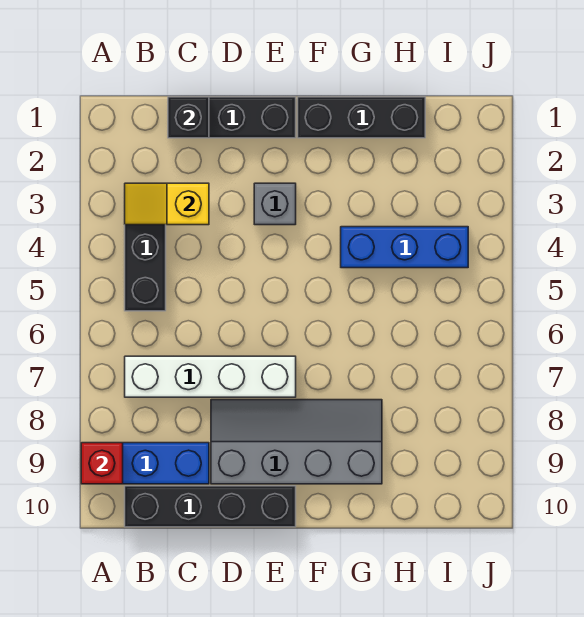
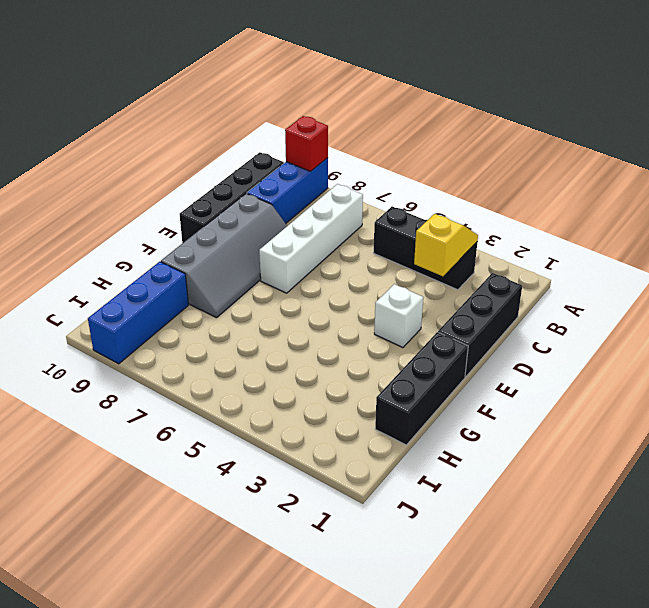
black 1x1 brick [168,97,209,138] -> none
grey 1x1 brick [254,183,296,225] -> white 1x1 brick [374,284,423,348]
blue 1x3 brick [341,227,468,268] -> blue 1x3 brick moved to [88,262,188,364]

